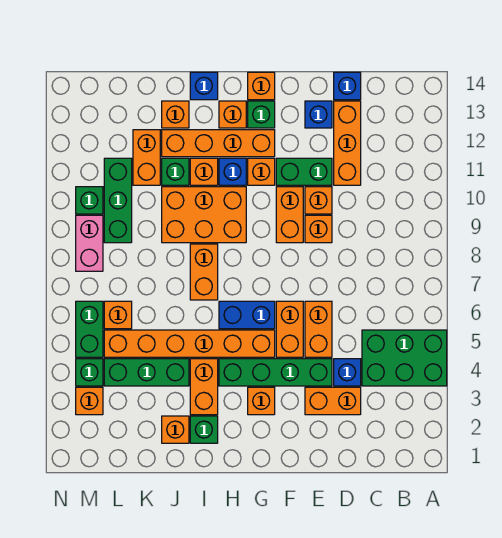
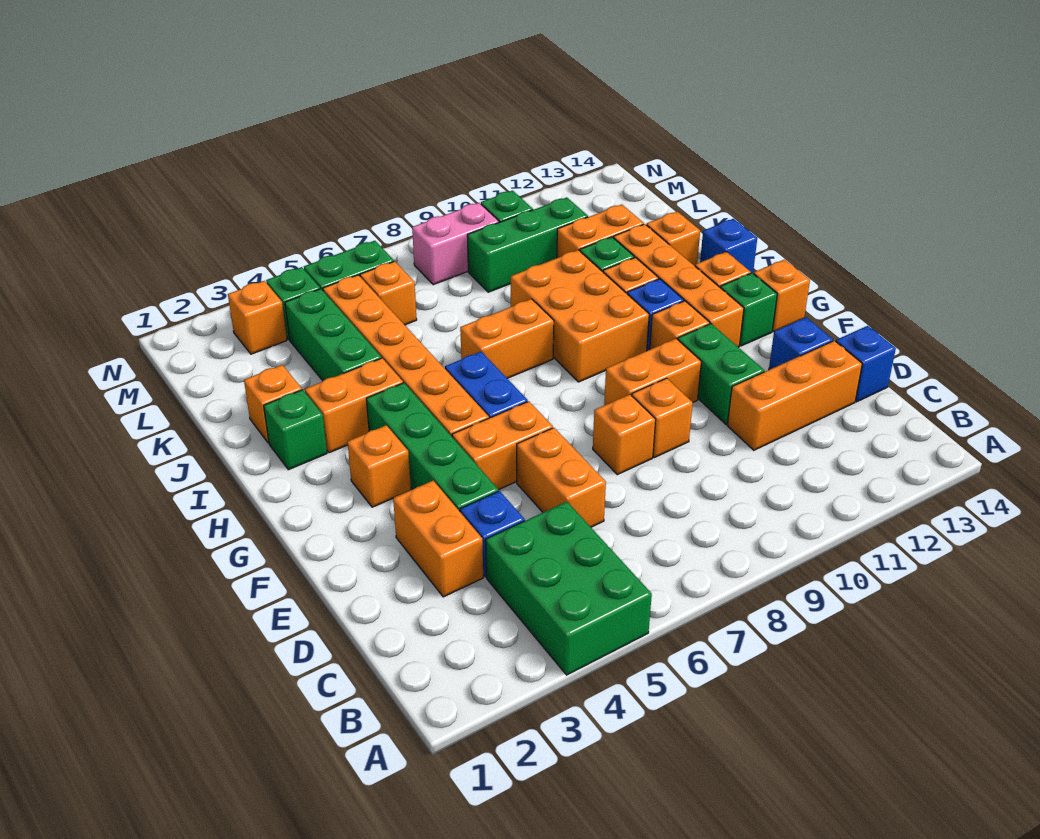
orange 1x2 brick [305,301,332,357] -> orange 1x2 brick turned to [517,428,606,527]
orange 1x1 brick [305,187,332,214] -> orange 1x1 brick moved to [593,395,656,475]

